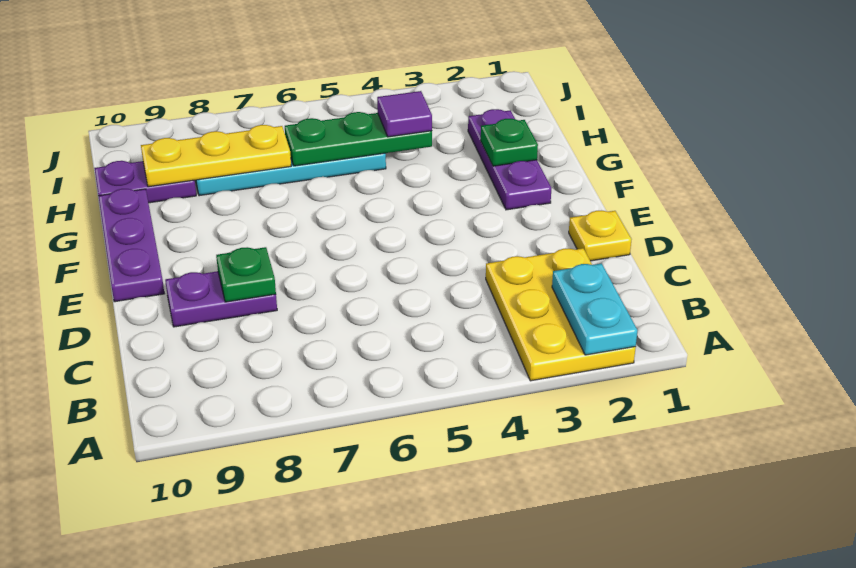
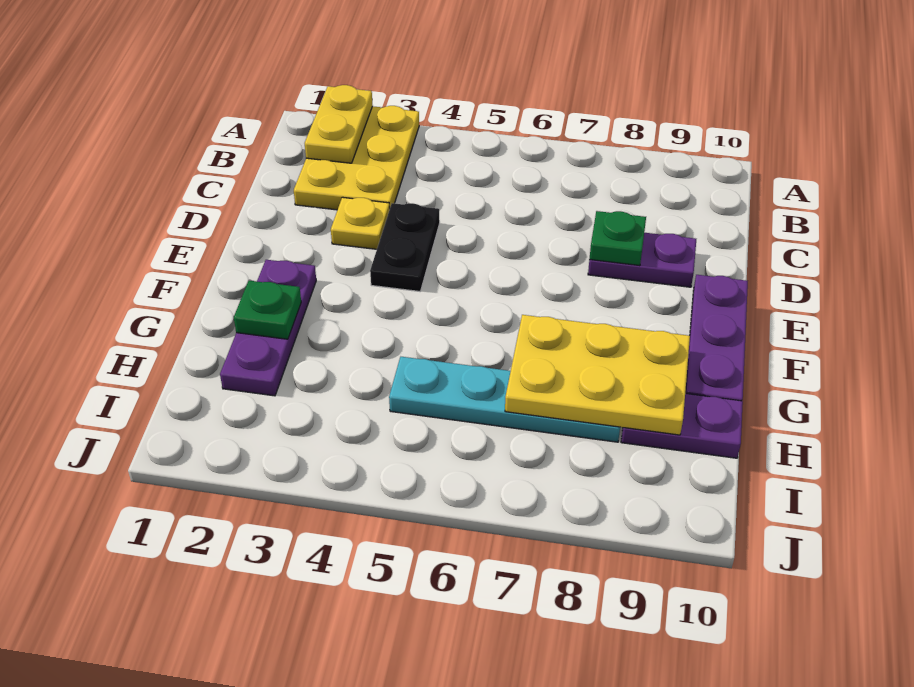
cyan 1x2 plate [552,263,638,355] -> yellow 1x2 plate [305,85,373,163]
yellow 1x1 plate [569,211,632,261] -> yellow 1x1 plate moved to [331,197,390,249]
none -> black 1x2 plate [370,203,440,291]
green 1x3 plate [285,112,432,166] -> none
purple 1x1 tile [377,91,432,137] -> none
yellow 1x3 plate [141,125,291,187] -> yellow 2x3 plate [505,315,690,435]

